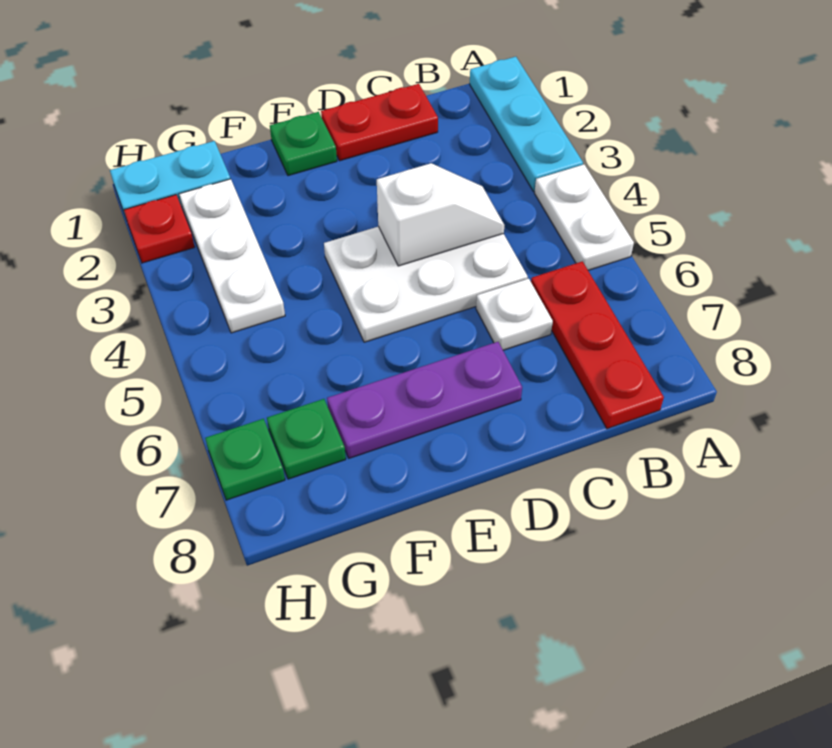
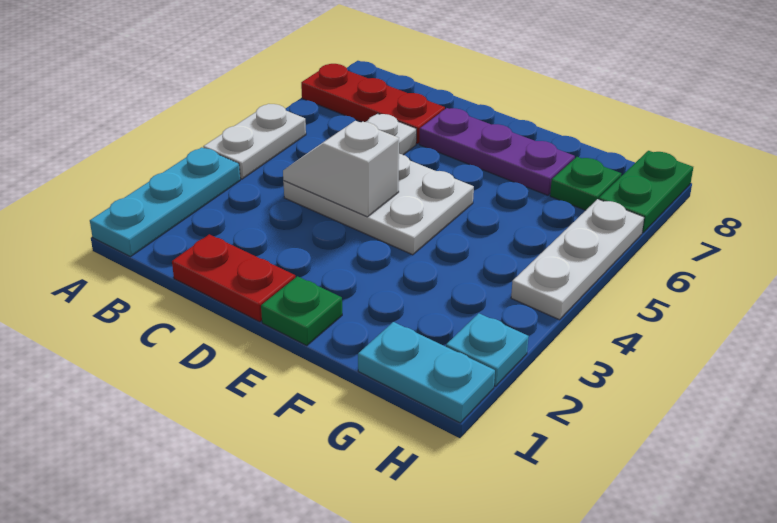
red 1x3 plate [531,261,664,429] -> red 1x3 plate turned to [301,64,445,144]
white 1x3 plate [179,179,285,333] -> white 1x3 plate moved to [511,199,644,320]
red 1x1 plate [124,195,195,263] -> cyan 1x1 plate [446,313,529,386]
green 1x1 plate [205,419,285,500] -> green 1x2 plate [599,151,693,233]

